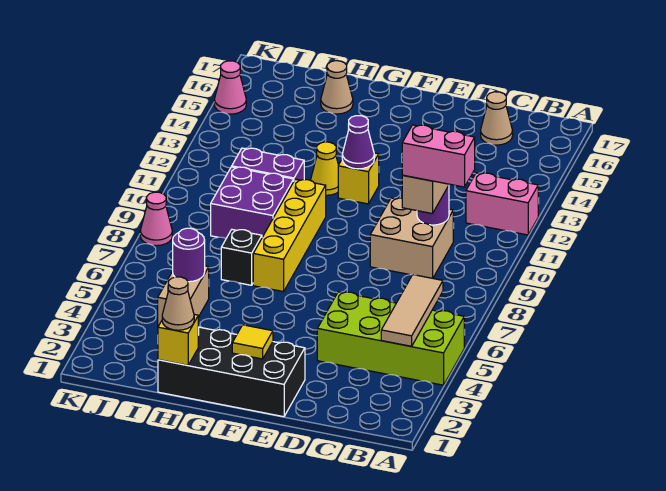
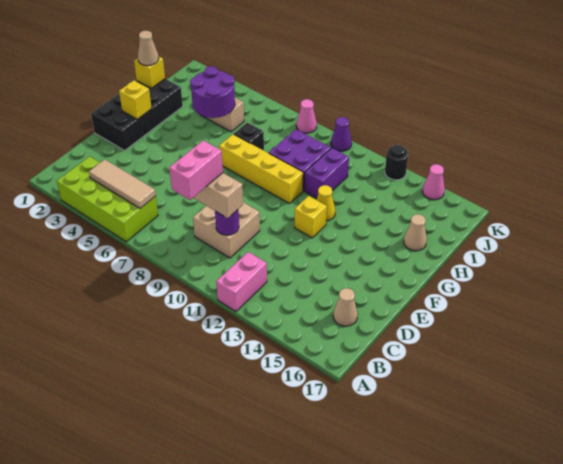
lime 2x4 brick [317,292,464,385] -> lime 2x4 brick turned to [57,156,158,242]
yellow 1x1 tile [232,325,273,359] -> yellow 1x1 brick [119,80,152,119]
purple 1x1 cone [342,116,374,169] -> purple 1x1 cone moved to [331,117,352,151]
purple 1x1 round brick [173,228,205,282] -> purple 2x2 round brick [190,66,235,118]
none -> black 1x1 round brick [385,145,408,180]

